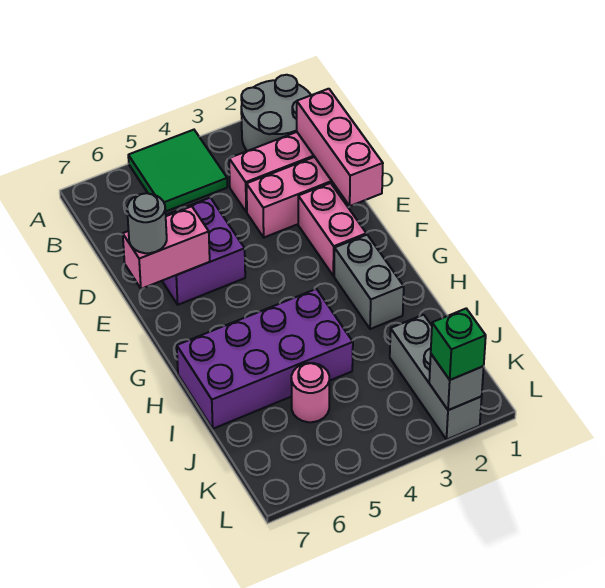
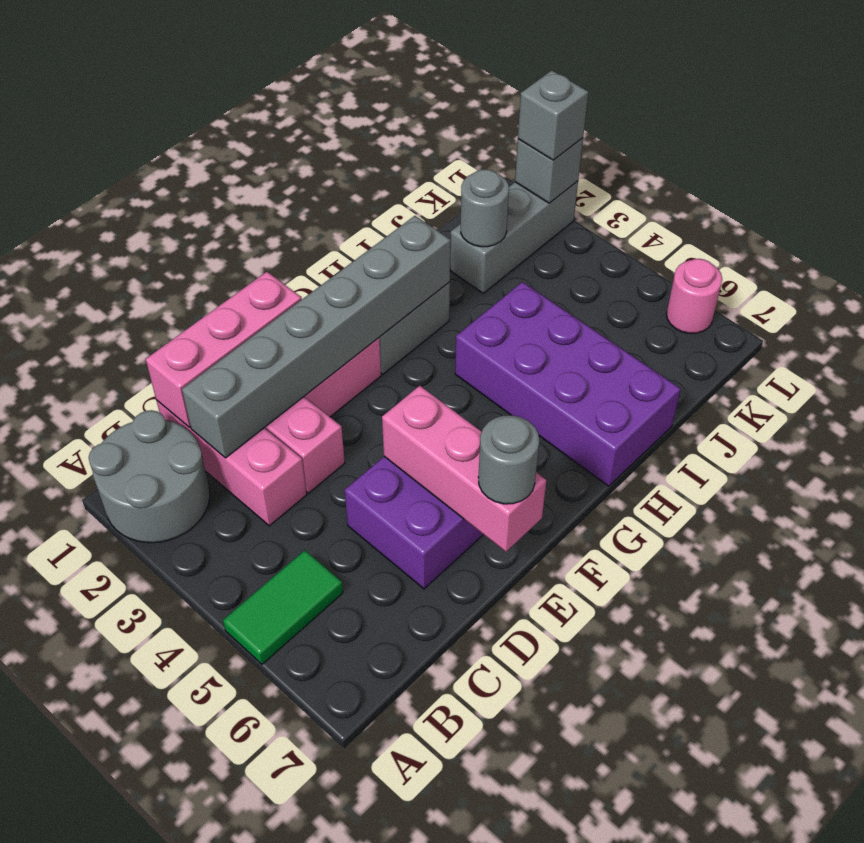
green 2x2 tile [128,130,227,212] -> green 1x2 tile [223,550,343,664]
none -> grey 1x6 brick [182,216,451,458]
pink 1x2 brick [123,206,210,289] -> pink 1x3 brick [382,386,546,552]
none -> grey 1x1 round brick [461,169,509,247]
pink 1x1 round brick [291,363,329,422] -> pink 1x1 round brick moved to [667,259,722,333]
green 1x1 brick [431,309,486,380] -> grey 1x1 brick [518,70,588,160]

